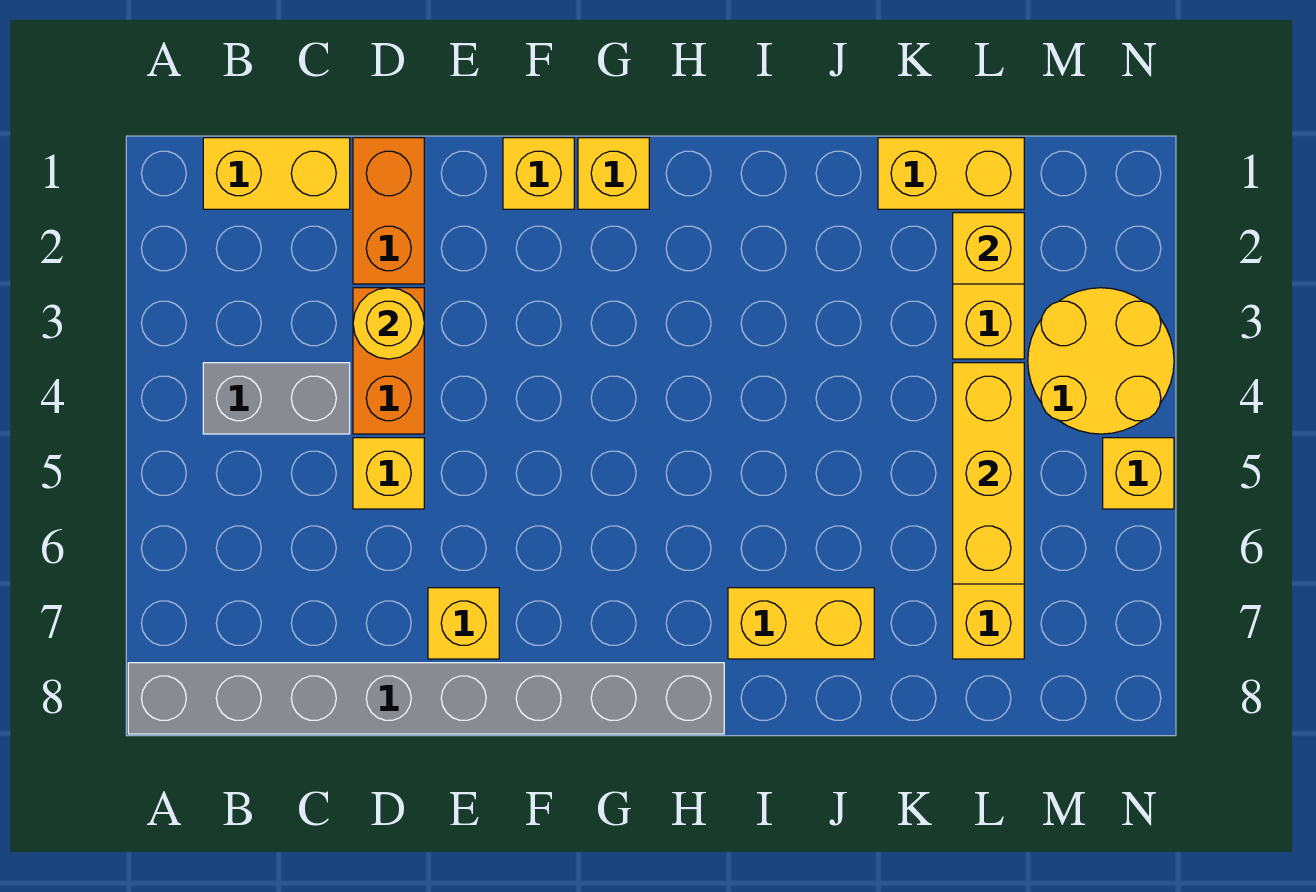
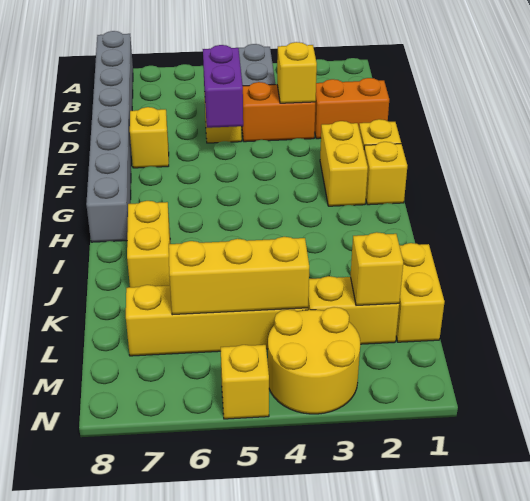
yellow 1x2 brick [203,138,350,209] -> yellow 1x2 brick moved to [320,121,368,206]
yellow 1x1 round brick [353,288,424,359] -> yellow 1x1 brick [277,42,317,103]
none -> purple 1x2 brick [203,45,243,128]

